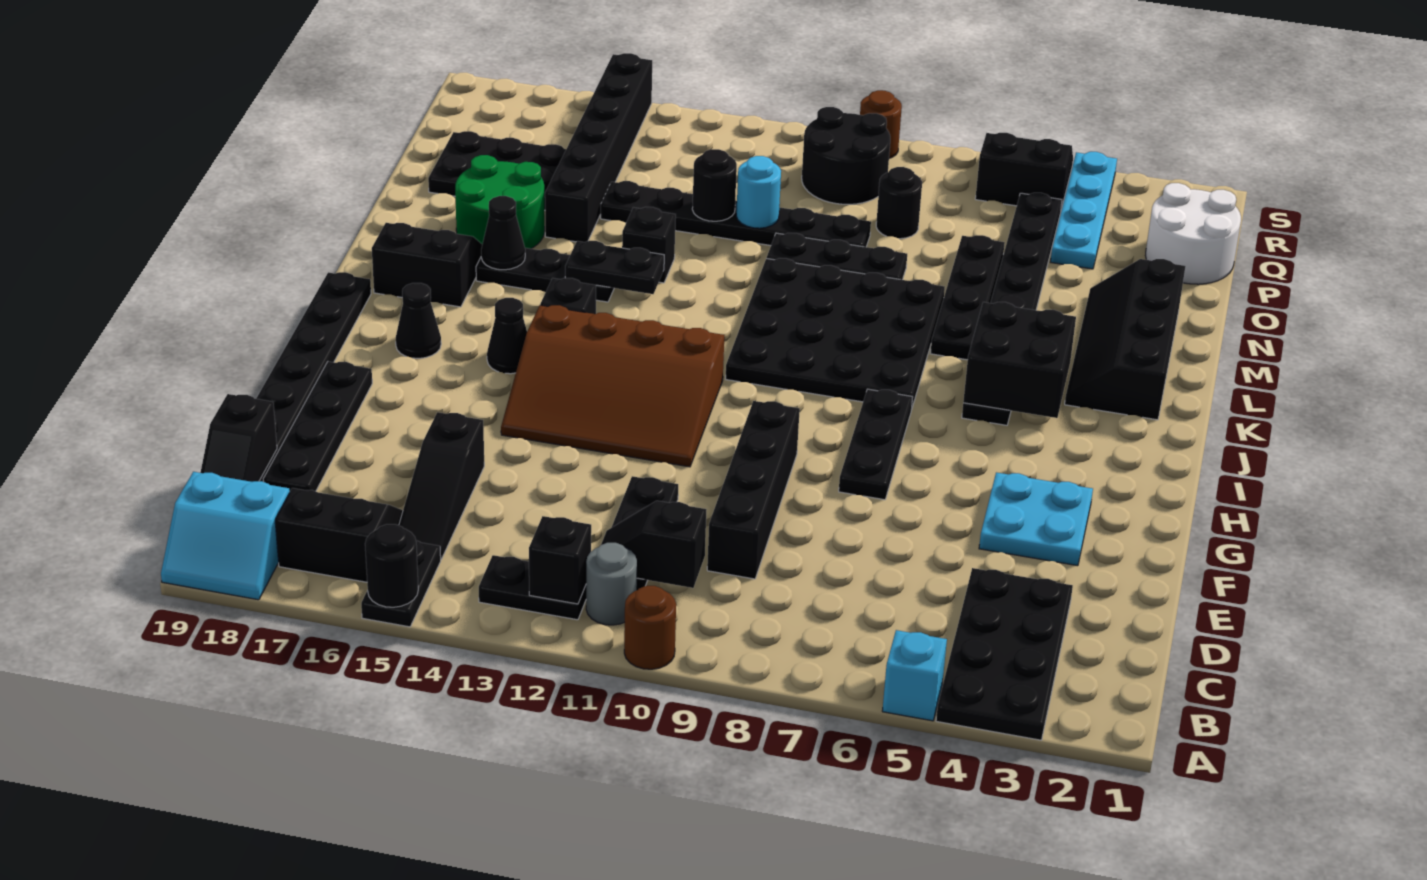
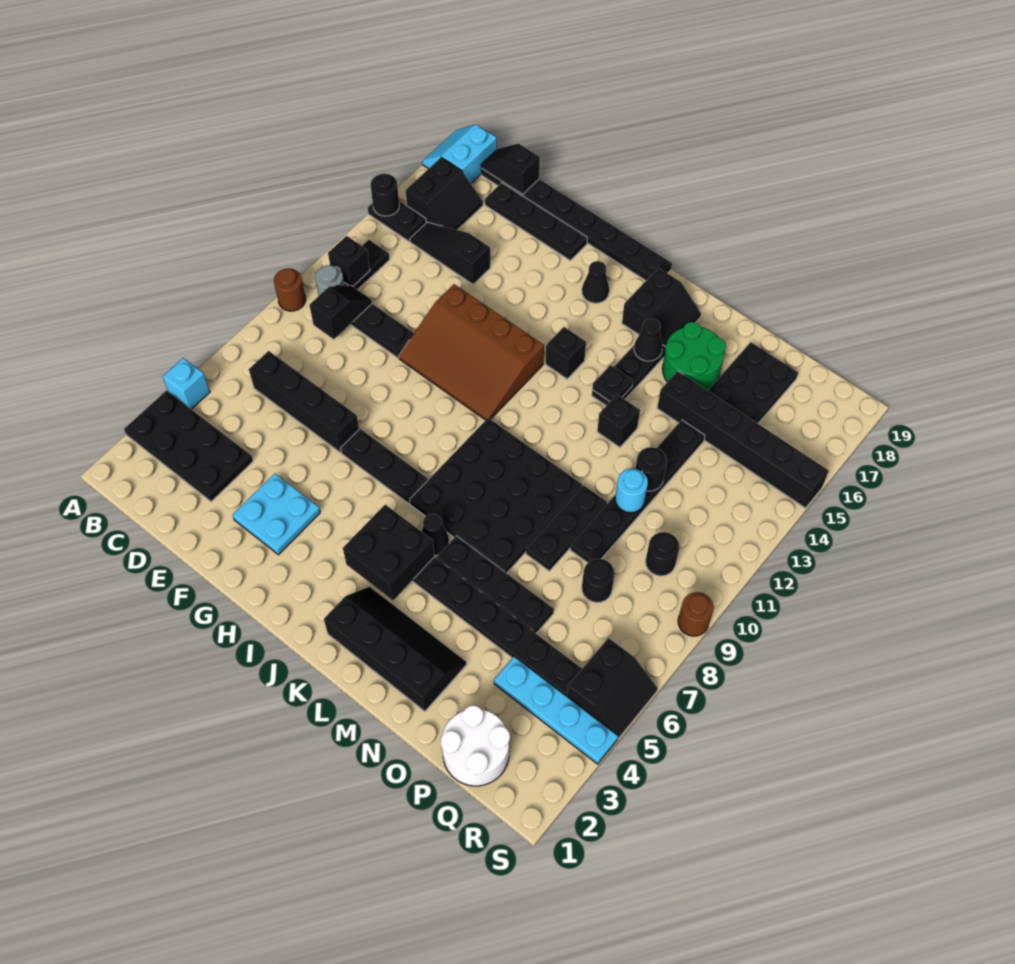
black 1x4 brick [707,401,800,579] -> black 1x4 brick moved to [249,351,359,453]
brown 3x4 slope [501,305,724,467] -> brown 3x4 slope turned to [399,284,544,420]
black 1x1 cone [487,298,527,374] -> black 1x1 cone moved to [421,514,449,555]
black 1x2 plate [565,241,664,294] -> black 1x1 plate [592,365,633,401]
black 2x2 round brick [802,107,890,204] -> black 1x1 round brick [646,532,680,576]

